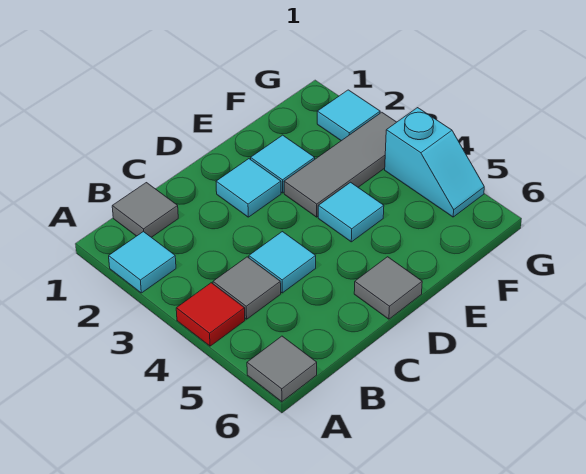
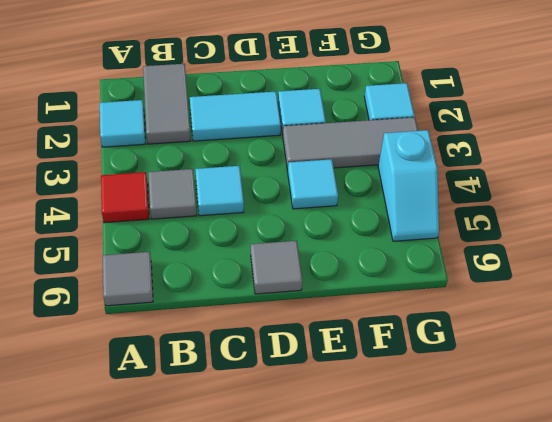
grey 1x1 tile [112,183,178,237] -> grey 1x2 tile [143,64,191,144]
cyan 1x1 tile [216,159,281,217] -> cyan 1x2 tile [190,92,281,141]

